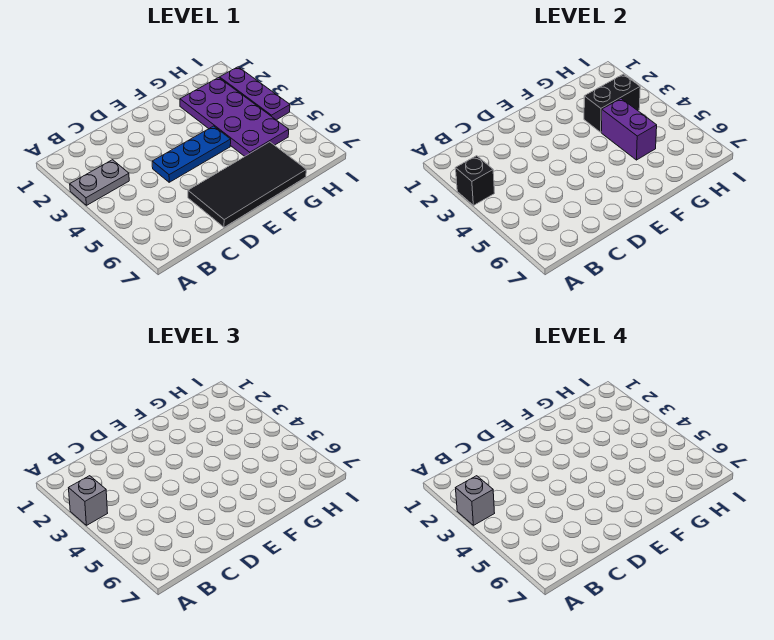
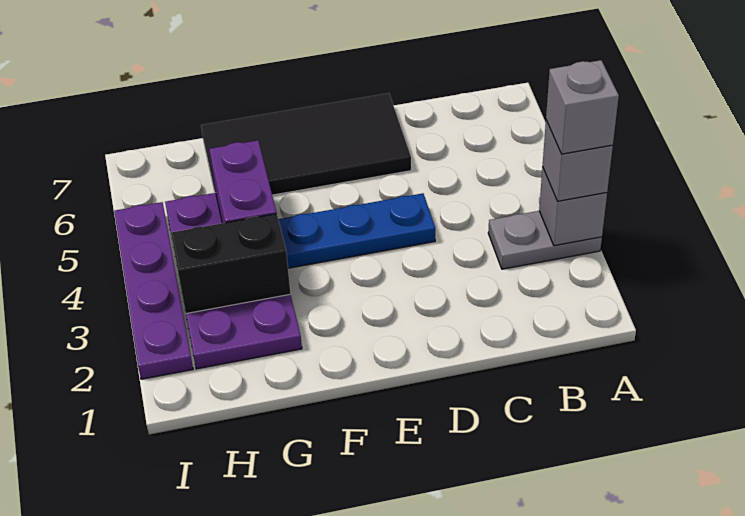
black 1x1 brick [456,156,494,205] -> grey 1x1 brick [539,167,607,246]
purple 1x3 plate [220,67,290,120] -> purple 1x4 plate [114,202,193,379]

